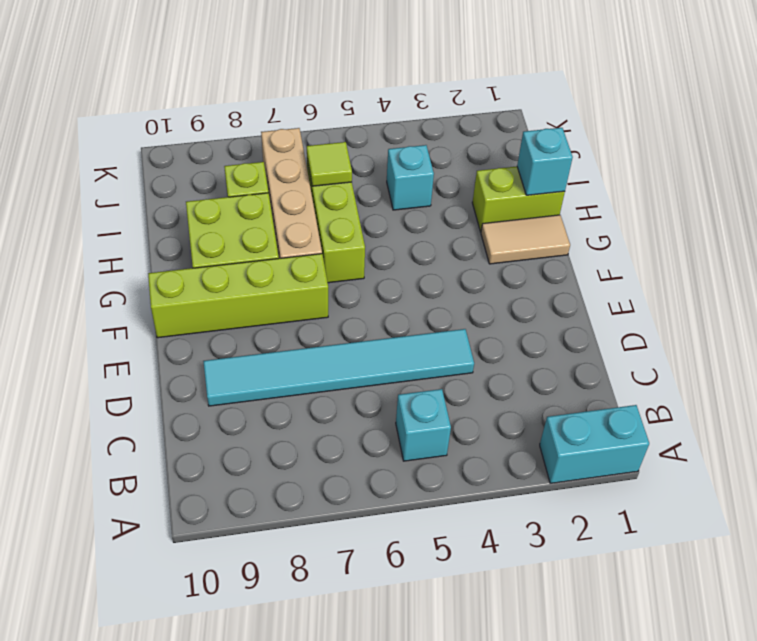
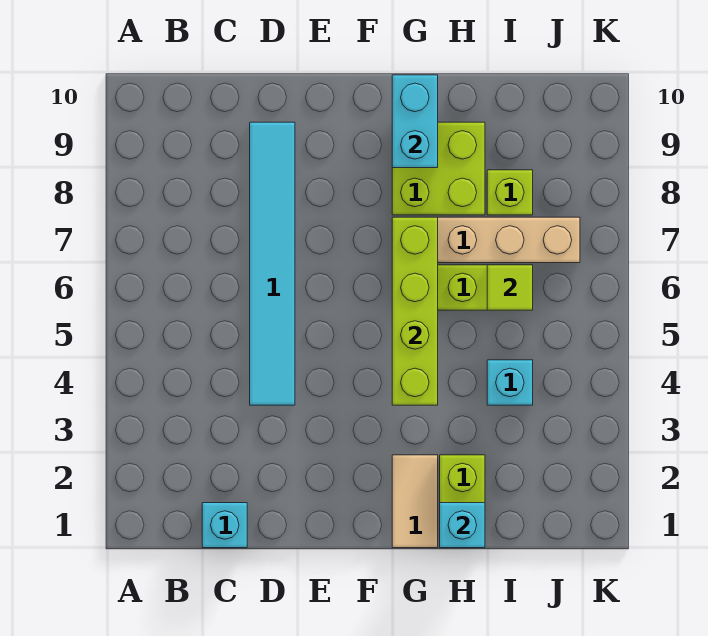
cyan 1x2 brick [540,405,649,483] -> cyan 1x2 brick moved to [392,75,438,168]
cyan 1x1 brick [396,389,451,461] -> cyan 1x1 brick moved to [202,503,247,548]
lime 1x4 brick [148,254,328,338] -> lime 1x4 brick moved to [392,217,438,405]

